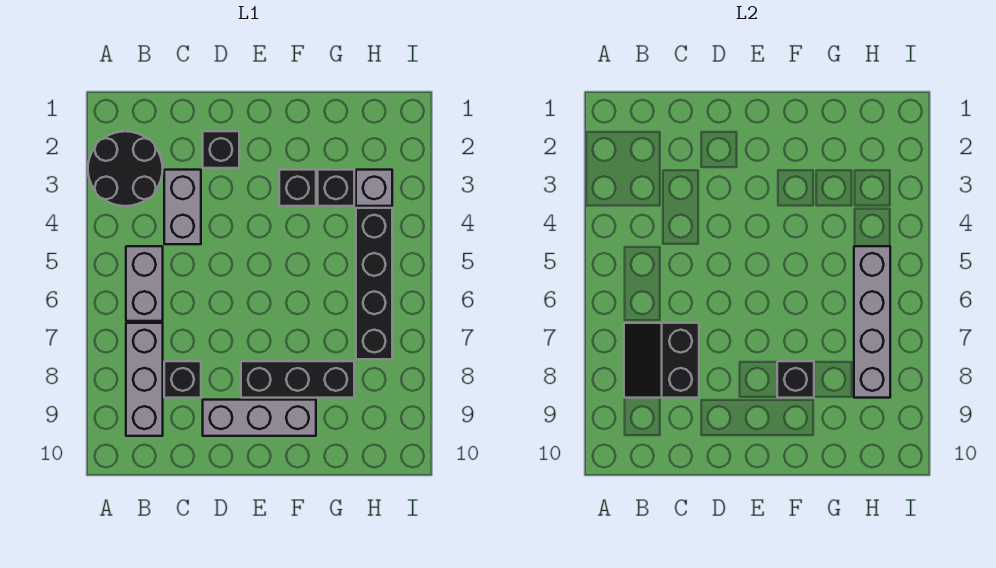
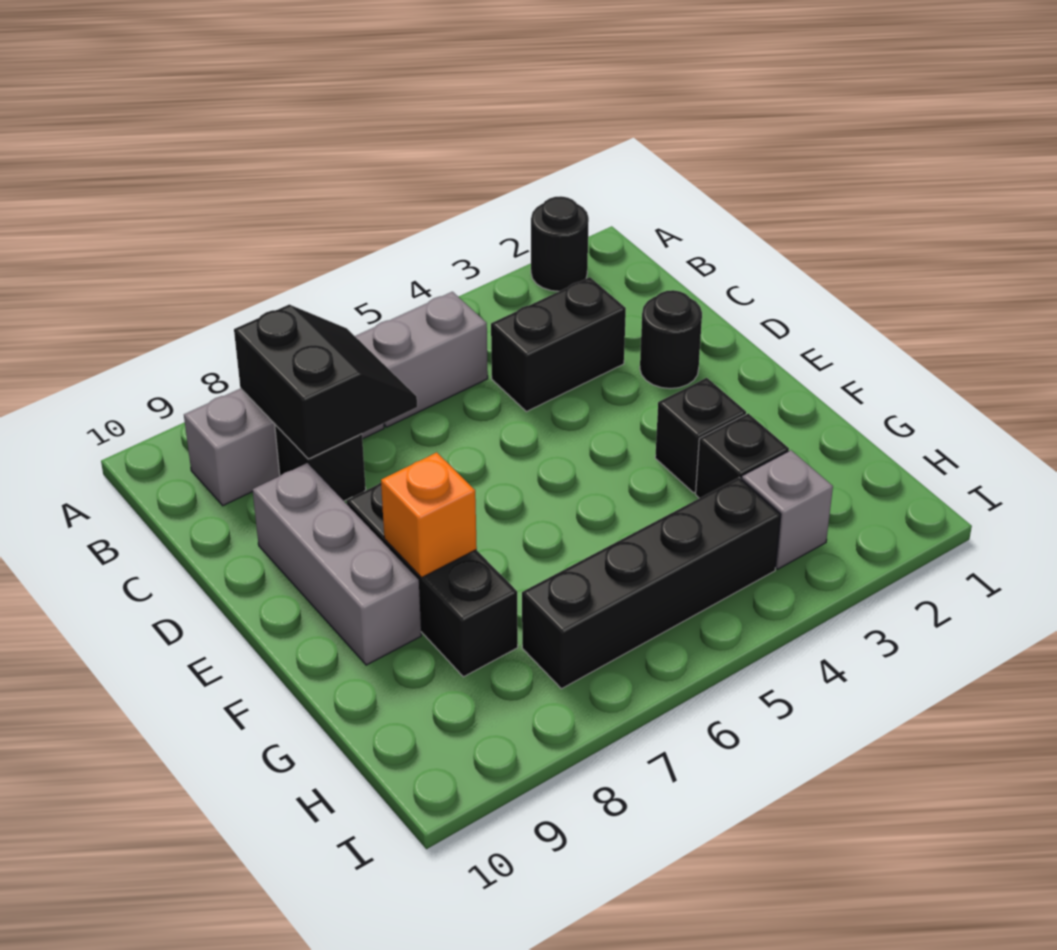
black 2x2 round brick [88,131,163,206] -> black 1x1 round brick [531,196,589,291]
black 2x2 slope [624,323,699,398] -> black 2x2 slope turned to [234,305,417,459]
grey 1x2 brick [164,170,201,244] -> black 1x2 brick [491,277,626,412]
black 1x1 brick [203,131,239,168] -> black 1x1 round brick [640,290,702,389]
black 1x1 brick [777,361,814,398] -> orange 1x1 brick [381,452,477,578]
grey 1x4 brick [854,246,890,398] -> none

